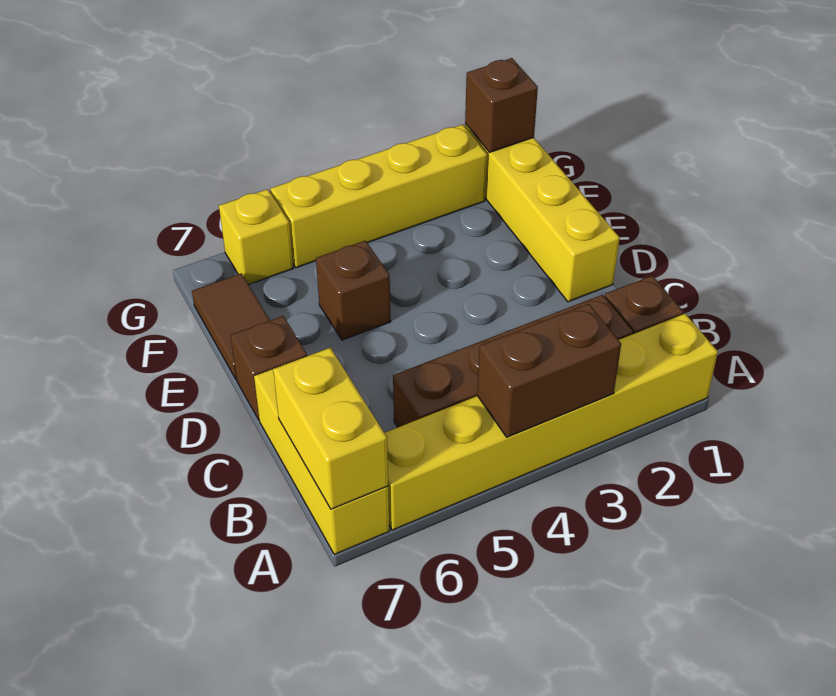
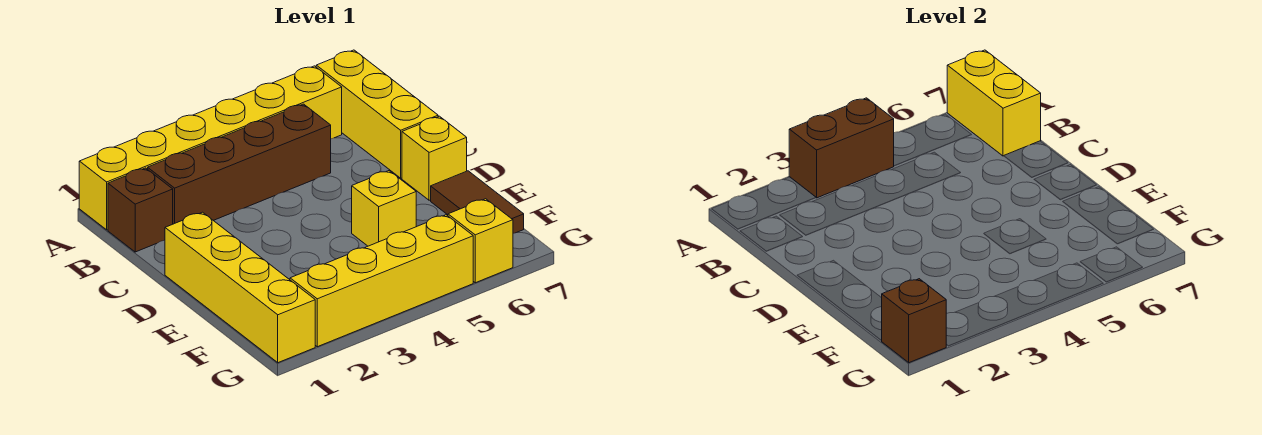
brown 1x1 brick [230,316,307,420] -> yellow 1x1 brick [402,116,467,200]
brown 1x1 brick [316,241,391,340] -> yellow 1x1 brick [352,171,416,246]

